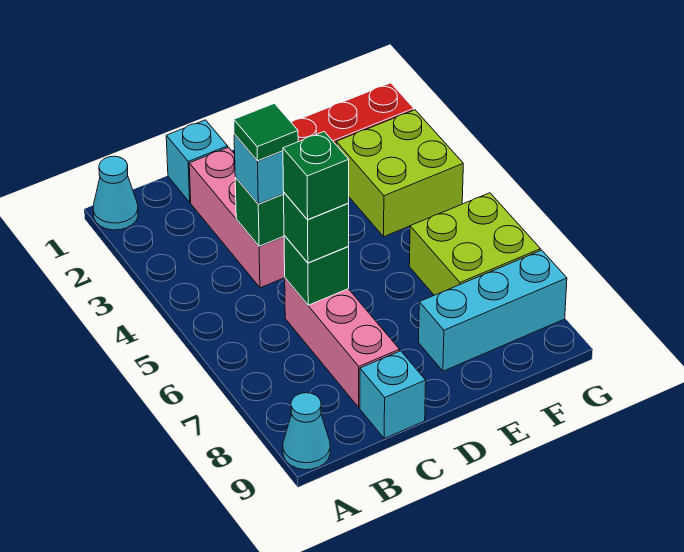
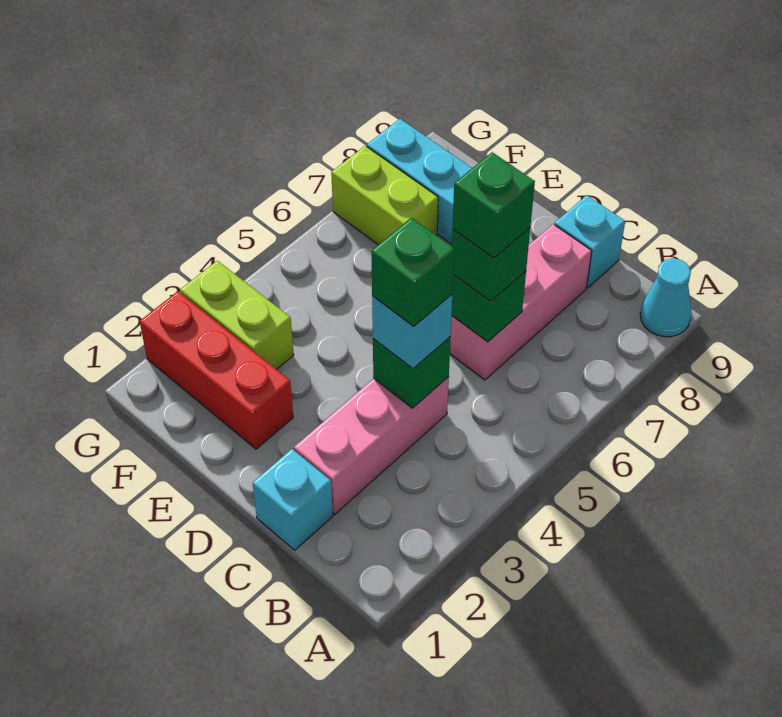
cyan 1x1 cone [93,156,138,230] -> none
green 1x1 tile [234,103,298,161] -> green 1x1 brick [371,218,454,327]
lime 2x2 brick [336,110,463,236] -> lime 1x2 brick [180,261,294,370]
lime 2x2 brick [409,193,540,295] -> lime 1x2 brick [331,146,438,245]

